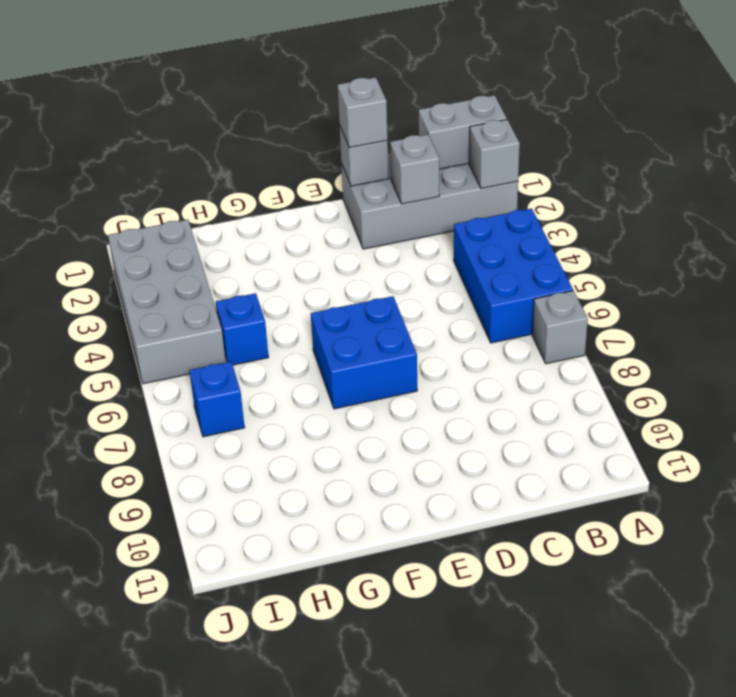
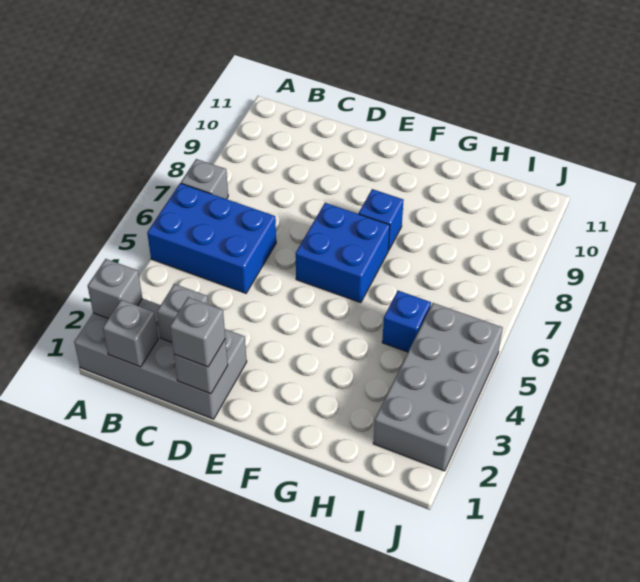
grey 1x2 brick [419,95,507,169] -> grey 1x1 brick [103,300,158,367]
blue 2x3 brick [454,209,573,343] -> blue 2x3 brick turned to [147,183,276,293]
blue 1x1 brick [189,362,245,437] -> blue 1x1 brick moved to [359,189,404,250]

